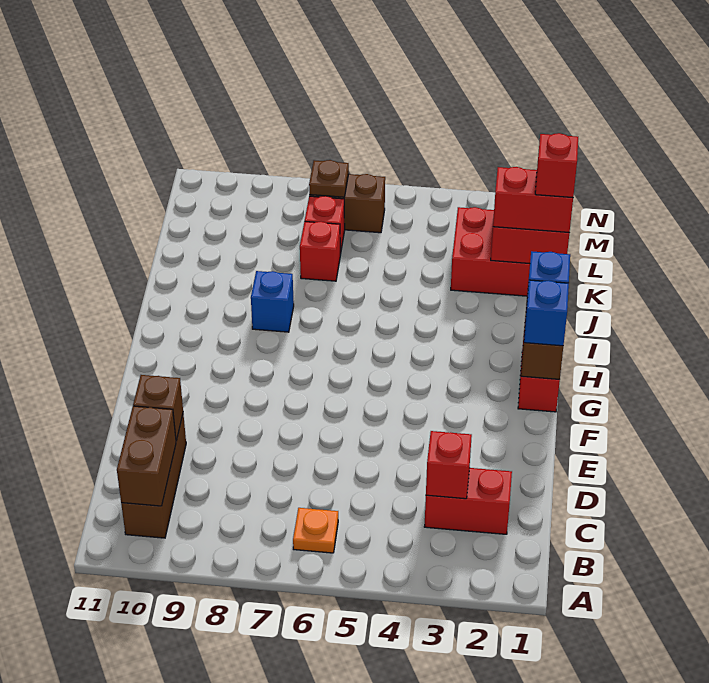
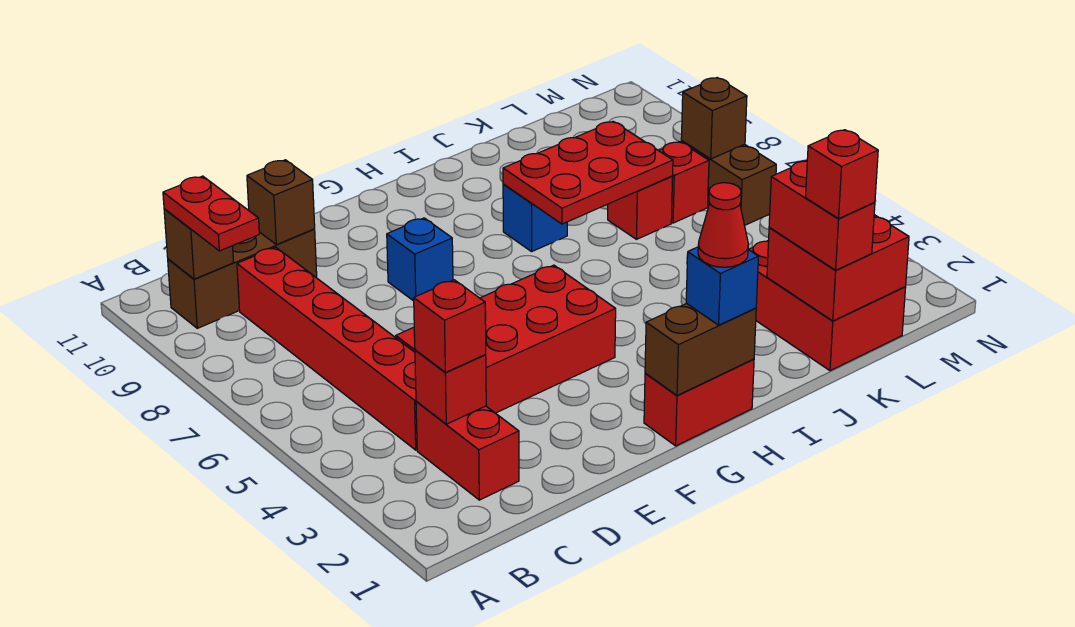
orange 1x1 plate [293,508,338,553] -> none
none -> red 1x2 plate [163,176,259,251]
brown 1x2 brick [117,406,176,506] -> brown 1x1 brick [164,209,234,279]
none -> red 1x1 brick [414,280,486,372]
none -> red 1x6 brick [237,247,417,450]
none -> red 2x4 brick [396,265,616,413]
blue 1x1 brick [524,280,569,346] -> blue 1x1 brick moved to [387,218,453,301]
none -> red 1x1 cone [698,183,749,267]
none -> red 2x3 plate [503,121,673,224]
brown 1x1 plate [309,160,349,197] -> brown 1x1 brick [681,78,747,159]

